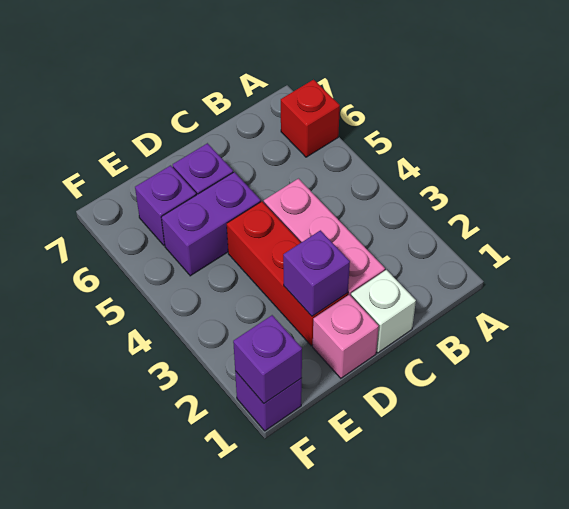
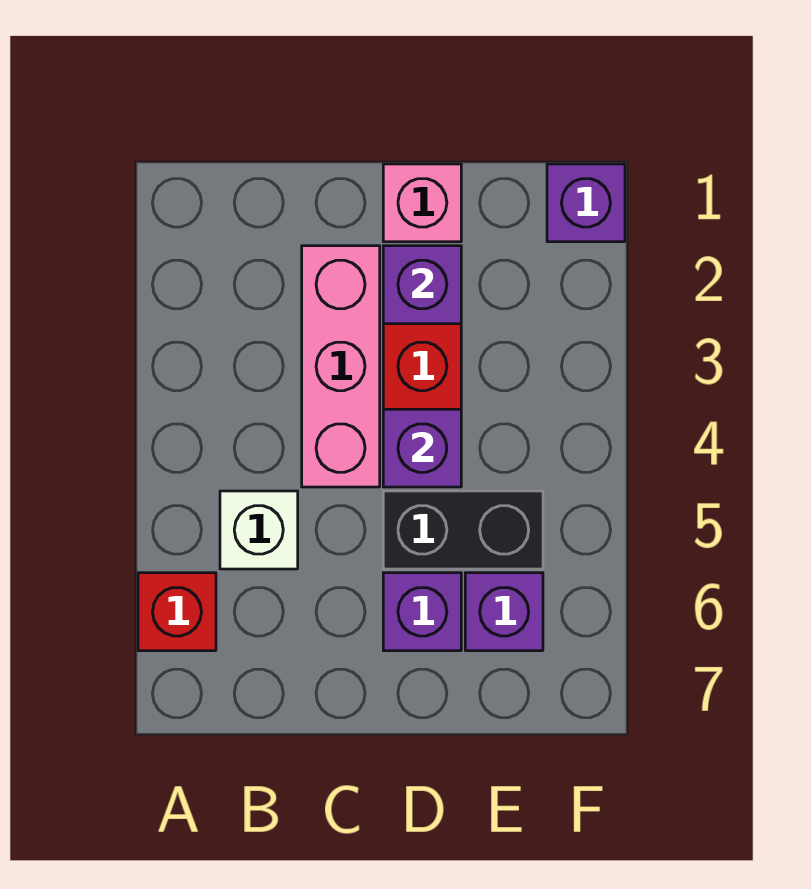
white 1x1 brick [351,270,416,353] -> white 1x1 brick moved to [220,491,298,569]
purple 1x2 brick [161,172,261,276] -> black 1x2 brick [383,491,543,569]
purple 1x1 brick [233,315,302,403] -> purple 1x1 brick moved to [383,409,461,487]

